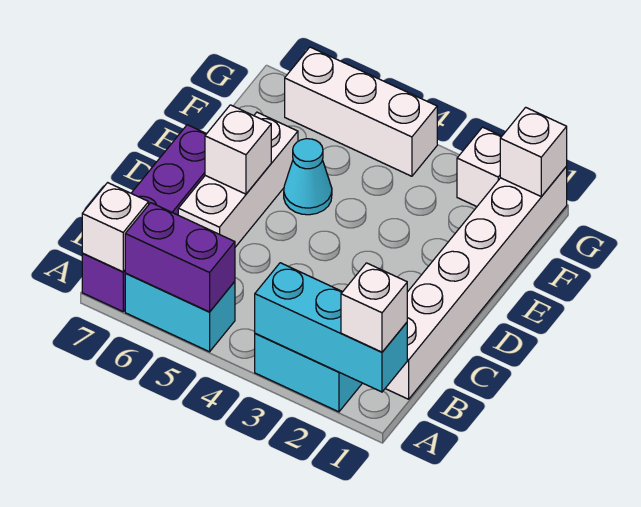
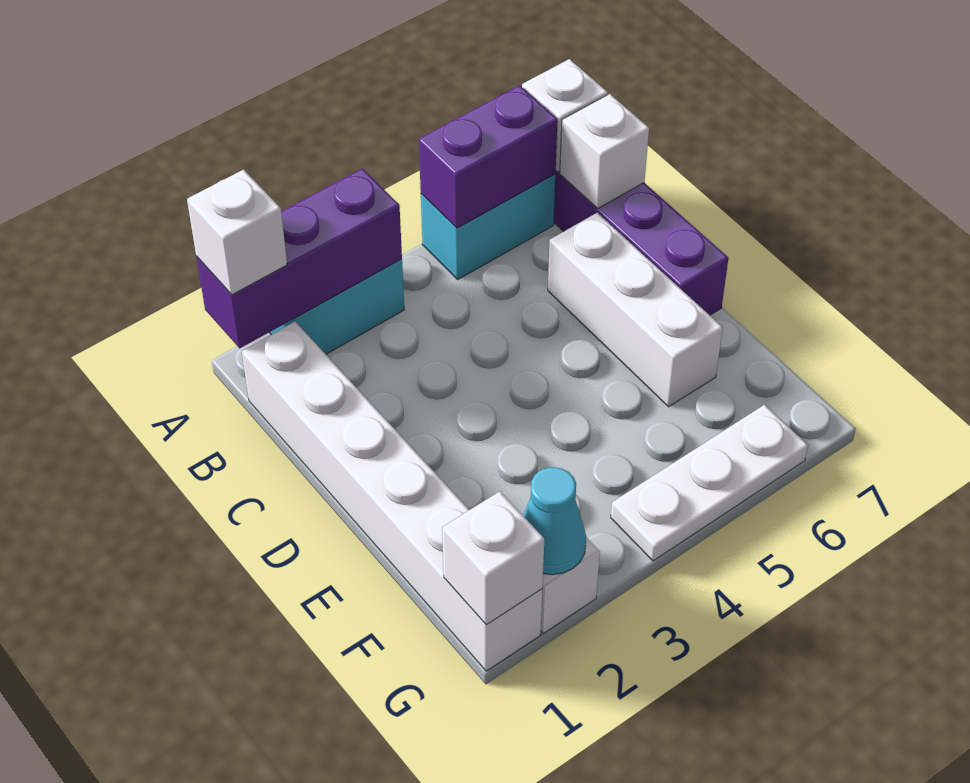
cyan 1x3 brick [255,263,407,392] -> purple 1x3 brick [196,169,402,348]
white 1x1 brick [205,105,271,194] -> white 1x1 brick moved to [560,94,649,209]
cyan 1x1 cone [284,139,332,215] -> cyan 1x1 cone moved to [523,467,586,575]
white 1x3 brick [285,47,437,176] -> white 1x3 plate [611,405,808,561]

